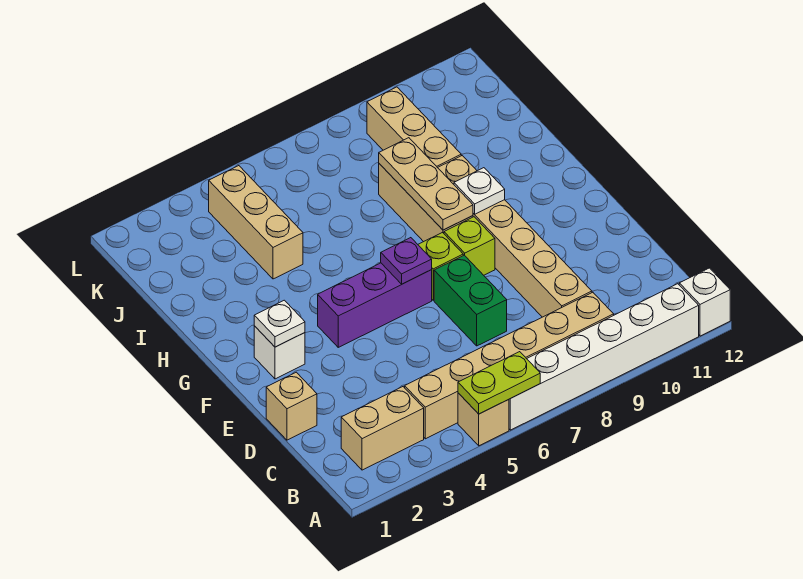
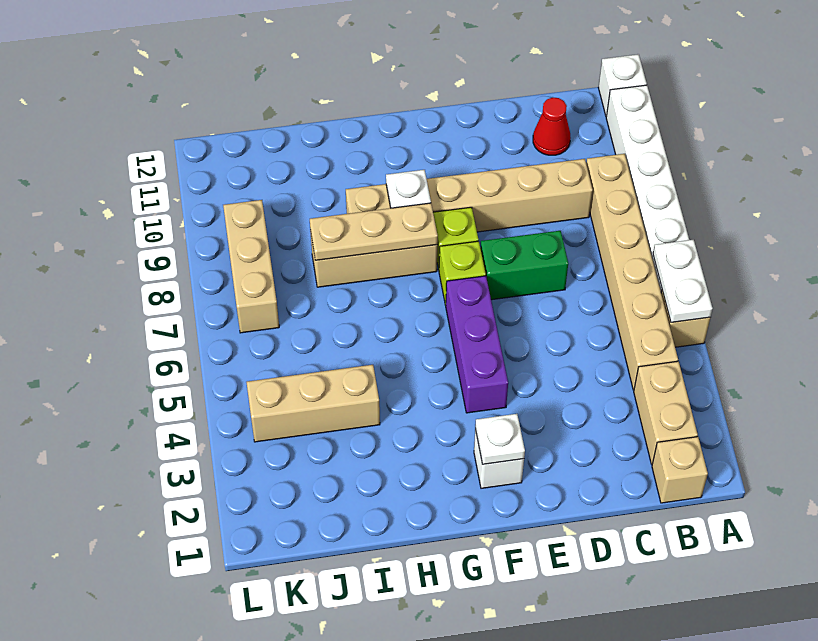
lime 1x2 plate [458,352,540,414] -> white 1x2 plate [653,240,713,322]
none -> red 1x1 cone [533,98,571,155]
tan 1x1 brick [266,372,317,440] -> tan 1x1 brick moved to [652,437,708,503]
purple 1x1 plate [381,238,432,284] -> none
tan 1x3 brick [367,87,461,168] -> tan 1x3 brick turned to [223,200,279,333]

